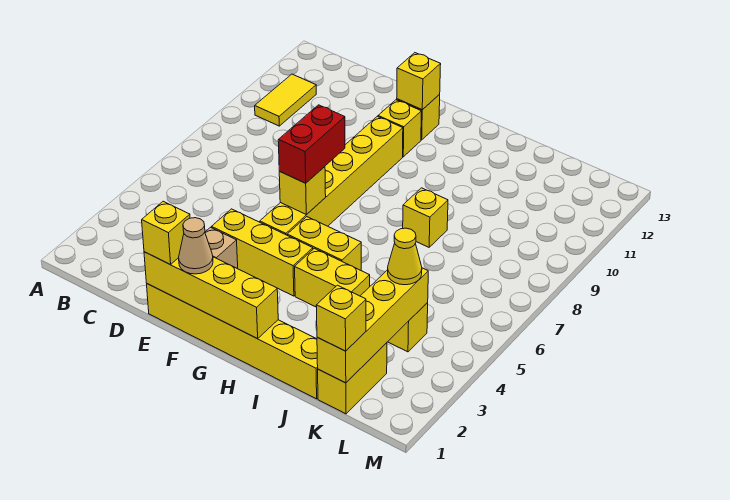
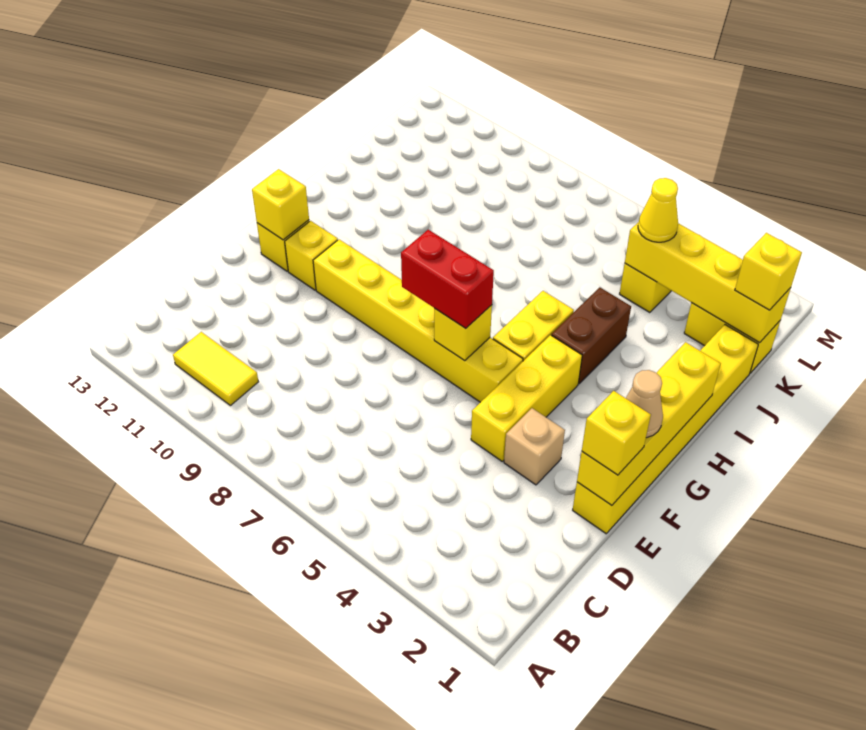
yellow 1x2 brick [295,248,370,307] -> brown 1x2 brick [551,287,631,384]
yellow 1x1 brick [403,188,448,247] -> none

